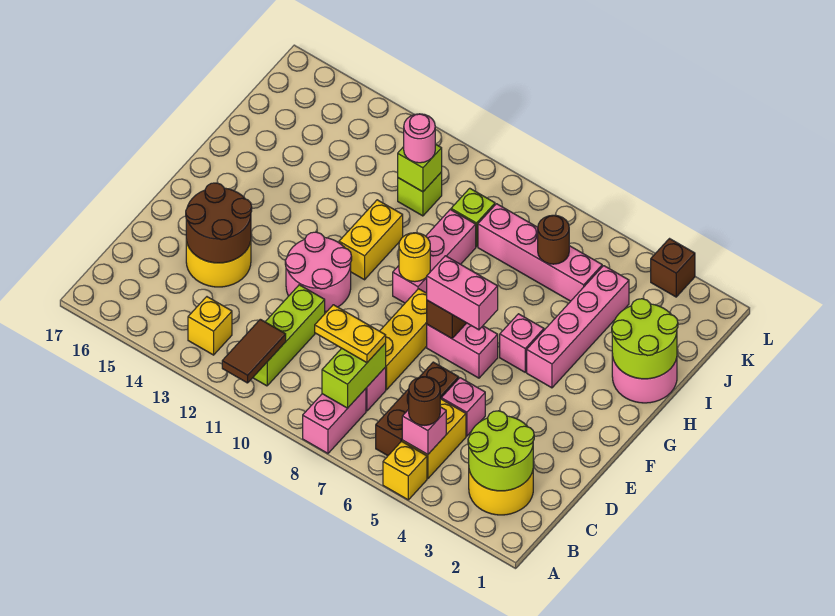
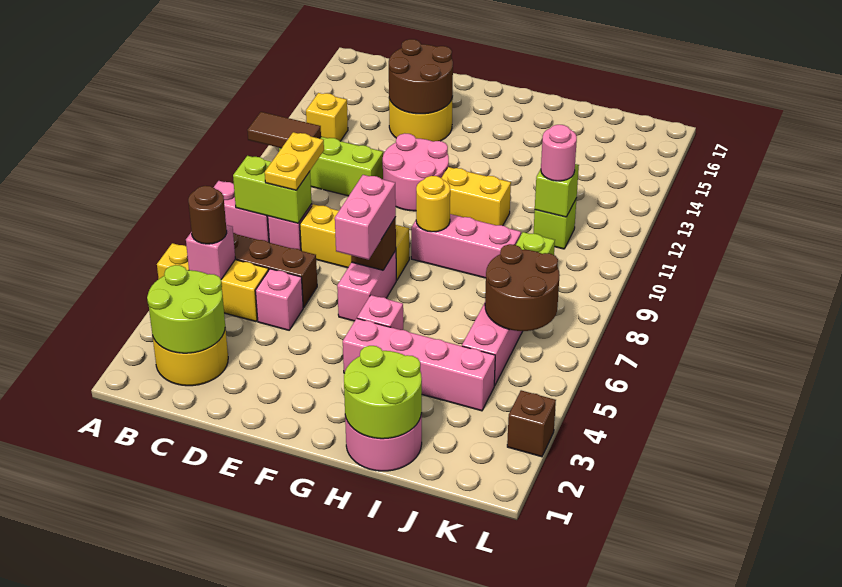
brown 1x1 round brick [538,215,569,264] -> brown 2x2 round brick [485,244,560,331]

